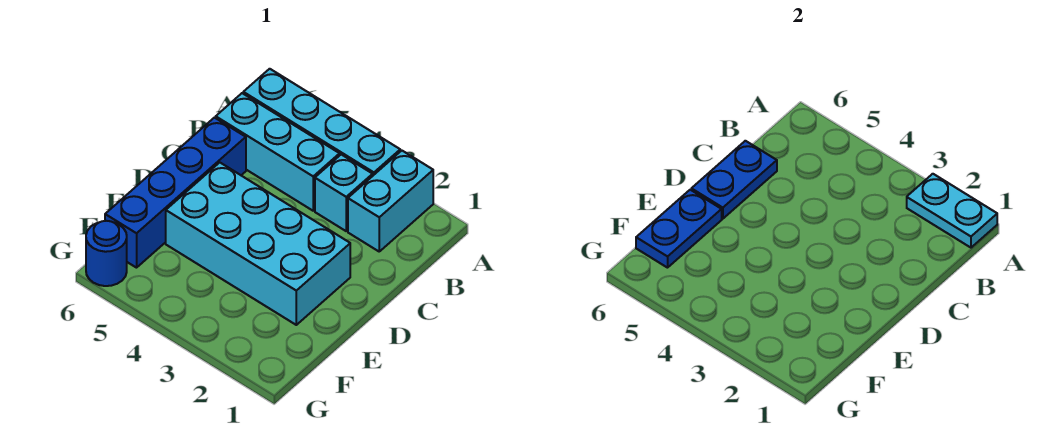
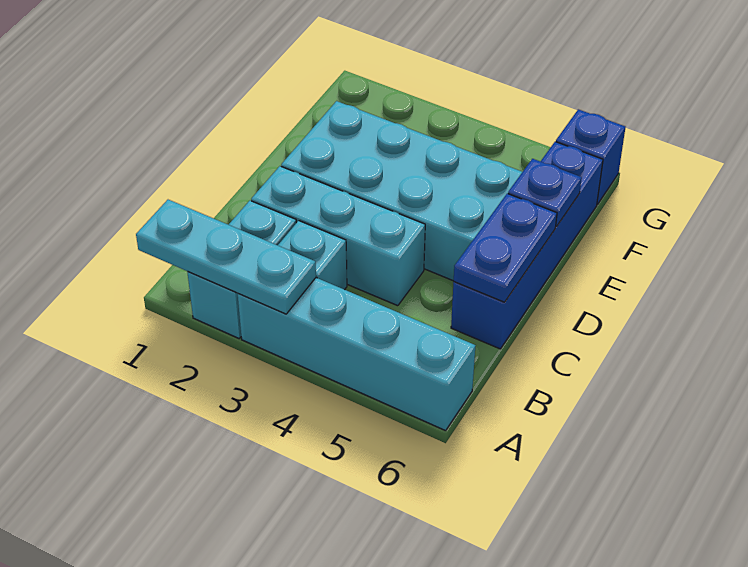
cyan 1x2 plate [907,174,997,248] -> cyan 1x3 plate [136,200,316,314]
cyan 1x3 brick [216,93,340,211] -> cyan 1x3 brick moved to [251,166,425,306]
blue 1x2 plate [636,190,722,268] -> blue 1x1 plate [508,159,582,227]
blue 1x1 round brick [86,221,127,286] -> blue 1x1 brick [556,109,625,204]

